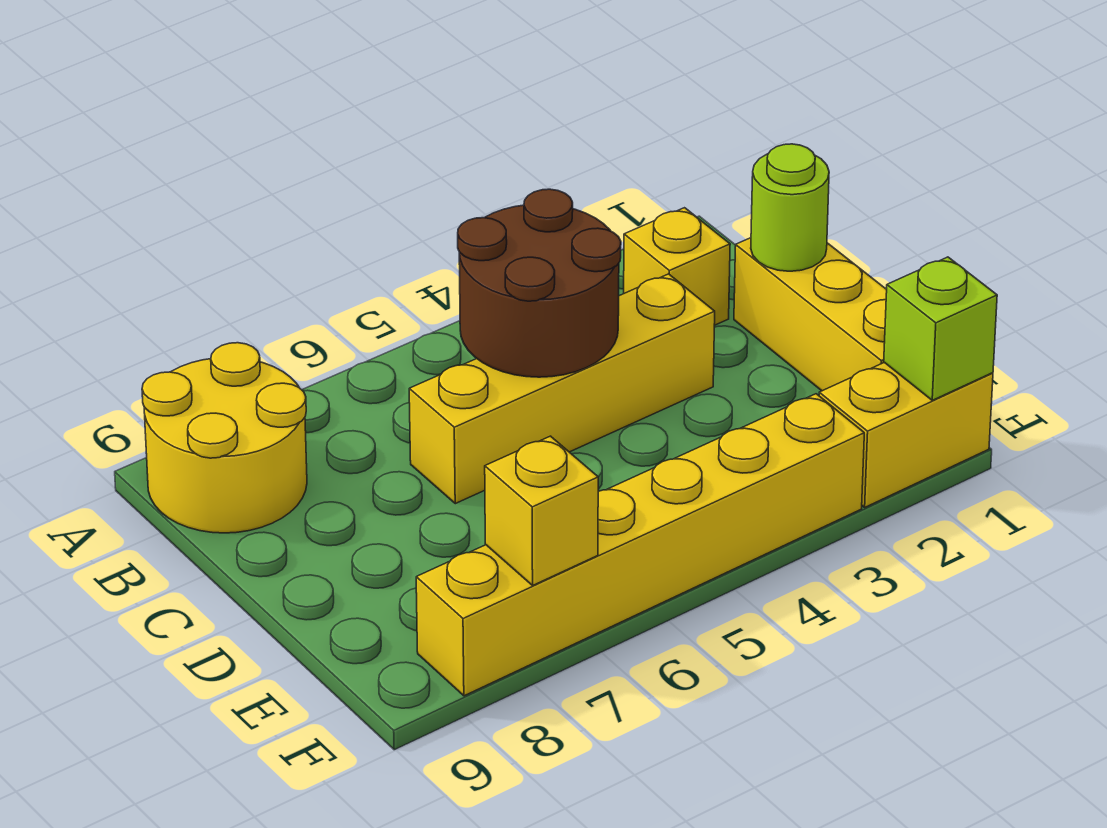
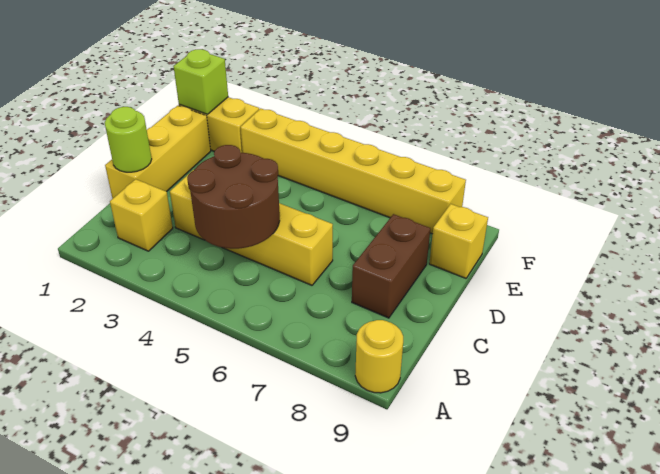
yellow 2x2 round brick [142,343,307,533] -> yellow 1x1 round brick [355,320,403,393]
none -> brown 1x2 brick [352,214,430,318]
yellow 1x1 brick [485,436,598,585] -> yellow 1x1 brick moved to [429,204,488,278]

